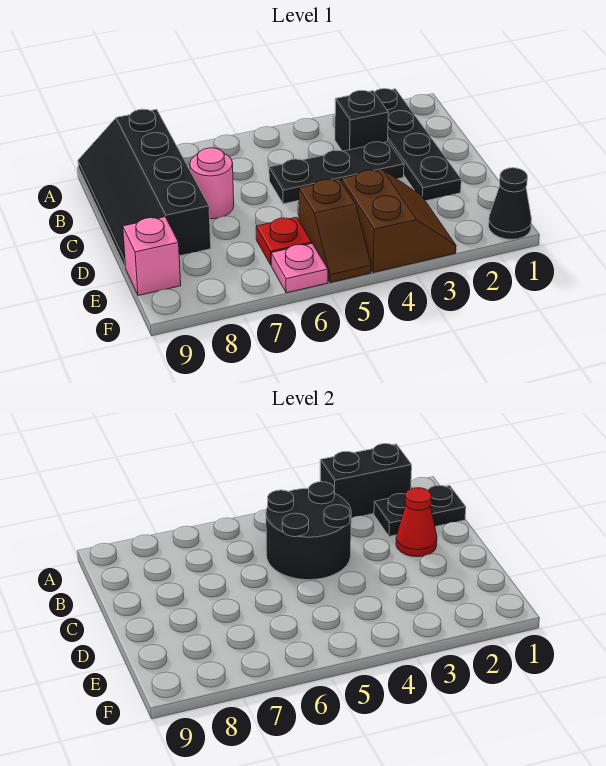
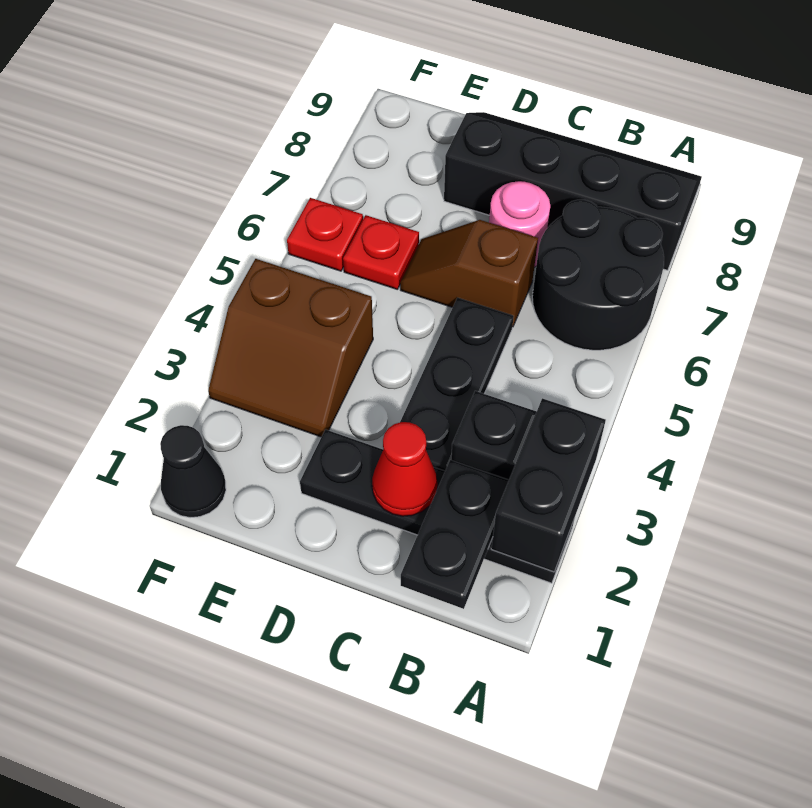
black 2x2 round brick [266,482,351,580] -> black 2x2 round brick moved to [532,200,664,350]
brown 1x2 slope [299,179,371,283] -> brown 1x2 slope moved to [400,220,538,327]
pink 1x1 brick [123,217,181,296] -> none
pink 1x1 plate [271,244,328,293] -> red 1x1 plate [287,198,363,271]

